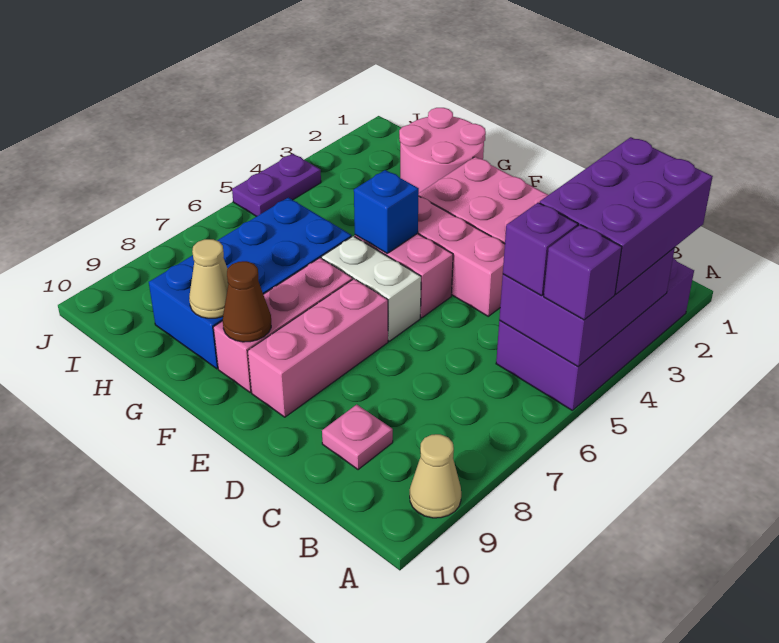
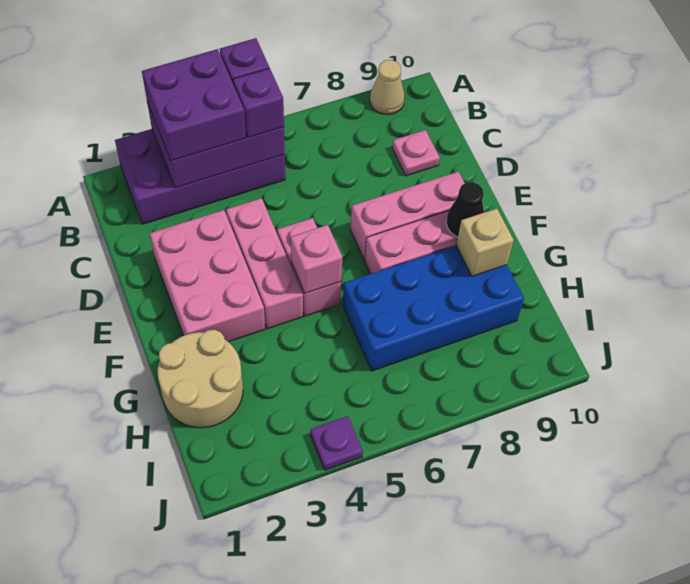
purple 2x3 brick [540,137,713,294] -> purple 2x2 brick [142,49,246,161]
white 1x2 brick [321,236,421,341] -> none
blue 1x1 brick [354,170,419,253] -> pink 1x1 brick [291,225,342,293]
brown 1x1 cone [223,261,271,342] -> black 1x1 cone [446,182,484,237]
pink 2x2 round brick [399,108,486,193] -> tan 2x2 round brick [158,330,243,428]
tan 1x1 cone [189,239,228,318] -> tan 1x1 brick [456,209,514,276]
purple 1x2 plate [232,154,321,216] -> purple 1x1 plate [310,416,363,470]

